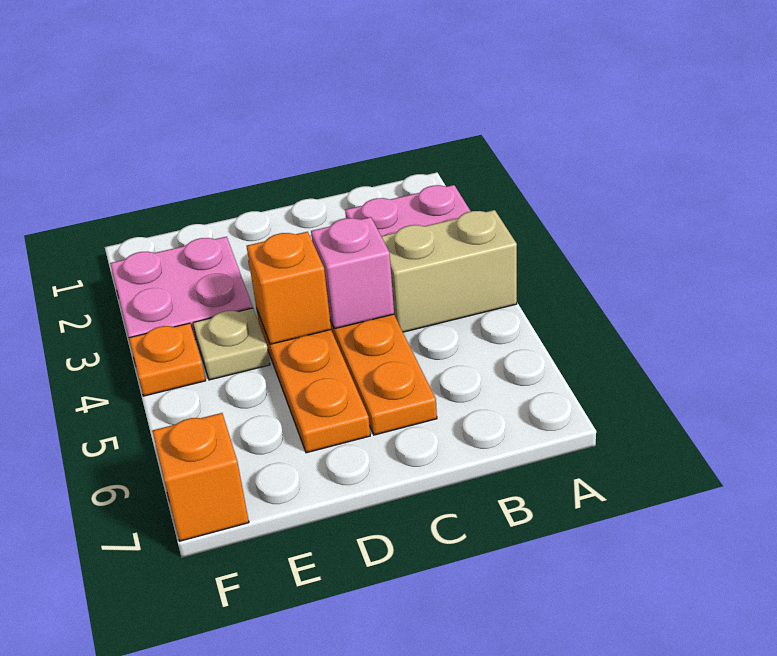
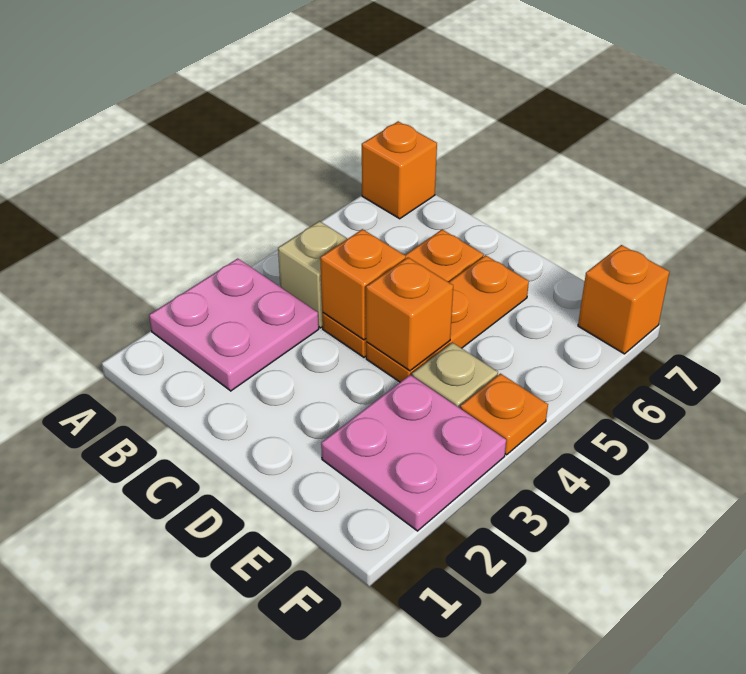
tan 1x2 brick [381,210,517,332] -> tan 1x1 brick [278,221,347,328]
none -> orange 1x1 brick [362,121,437,219]
pink 1x1 brick [311,217,394,329] -> orange 1x1 brick [320,229,406,340]

